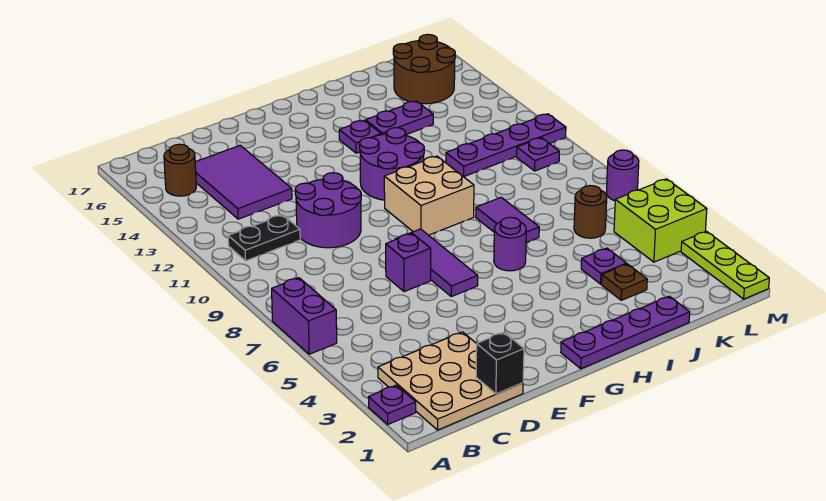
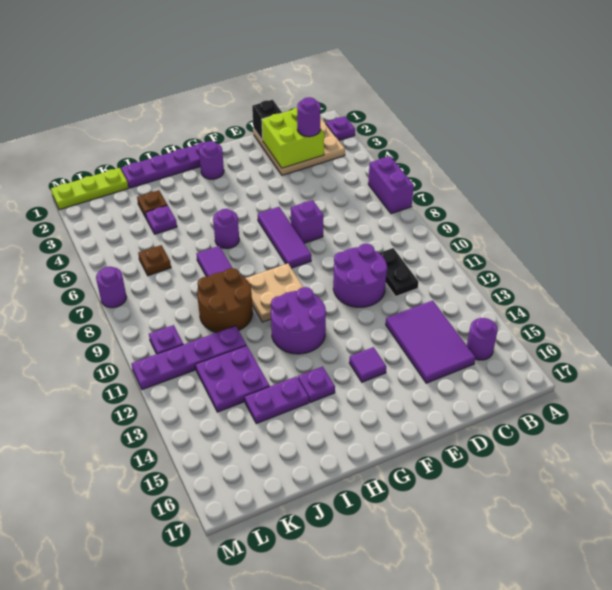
black 1x2 plate [228,215,300,261] -> black 1x2 plate turned to [379,248,418,296]
brown 1x1 round brick [164,144,196,196] -> purple 1x1 round brick [467,318,498,360]
none -> purple 1x1 round brick [297,97,321,137]
none -> purple 1x1 tile [349,347,386,382]
none -> purple 1x1 round brick [199,141,224,179]
tan 2x2 brick [384,156,474,235] -> tan 2x2 plate [245,264,303,322]
none -> purple 2x2 plate [195,345,270,412]
brown 1x1 round brick [574,186,607,238] -> brown 1x1 plate [138,245,171,276]
brown 2x2 round brick [393,34,455,104] -> brown 2x2 round brick moved to [197,268,253,333]
lime 2x2 brick [614,179,707,262] -> lime 2x2 brick moved to [262,108,324,168]
lime 1x3 plate [681,231,769,299] -> lime 1x3 plate turned to [51,168,128,210]

